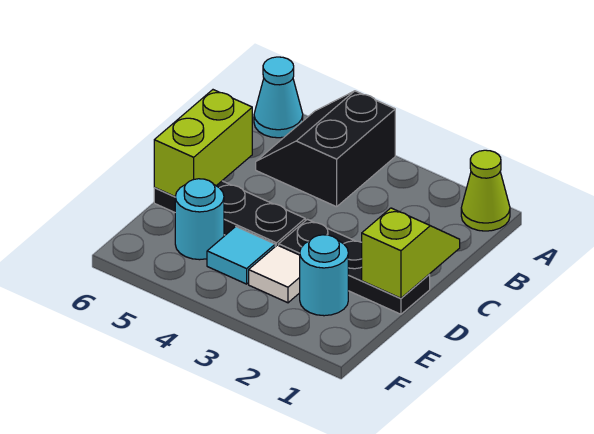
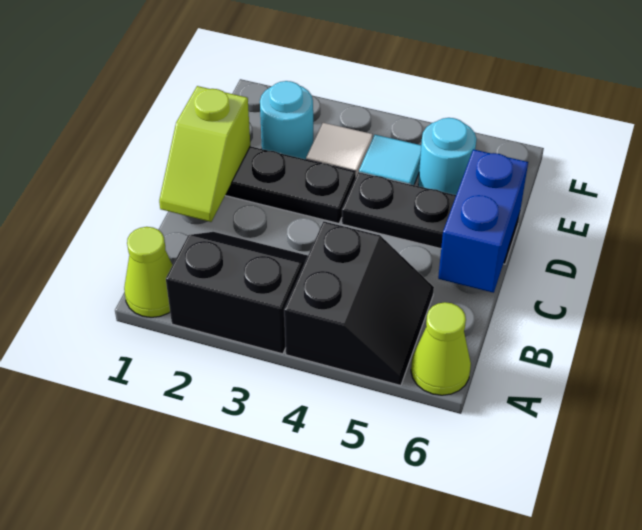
none -> black 2x2 slope [166,232,308,354]
cyan 1x1 cone [254,57,303,138] -> lime 1x1 cone [411,302,471,395]
lime 1x2 brick [154,90,252,196] -> blue 1x2 brick [438,149,528,293]

